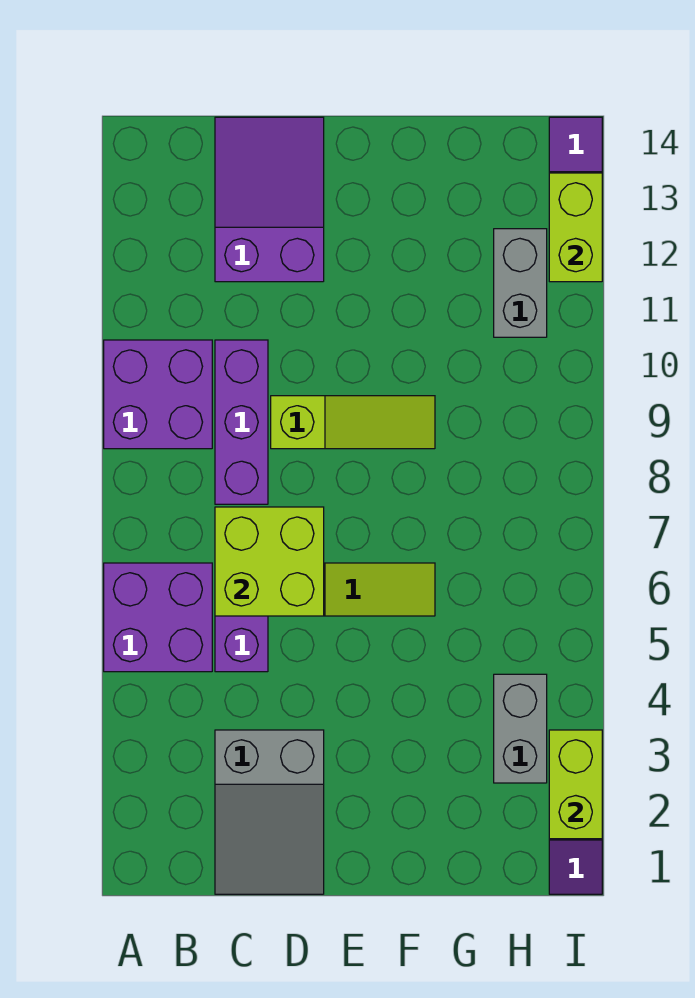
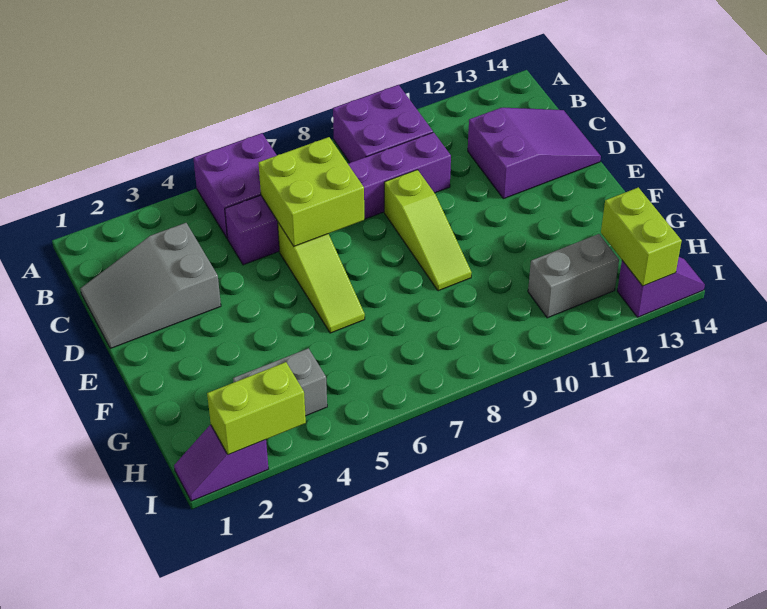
lime 1x2 brick [549,173,602,282] -> lime 1x2 brick turned to [601,187,682,286]

